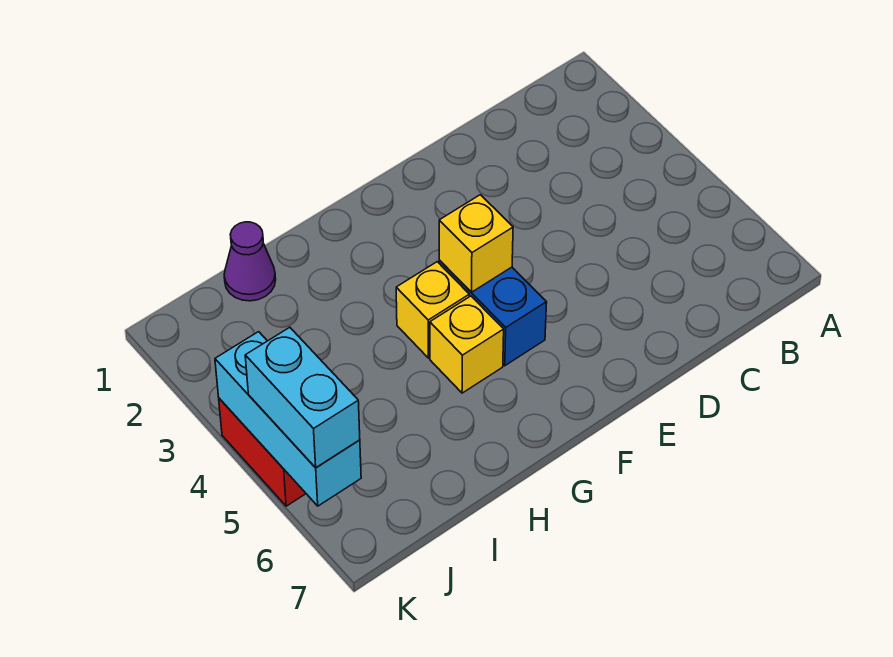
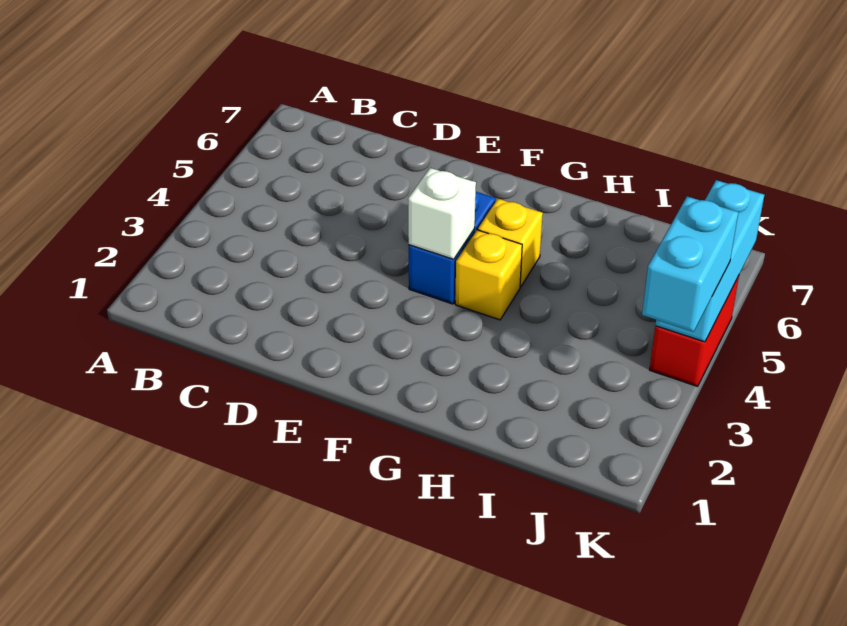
yellow 1x1 brick [439,195,513,292] -> white 1x1 brick [408,168,476,259]
purple 1x1 cone [224,222,276,301] -> none
cyan 1x2 brick [245,327,360,468] -> cyan 1x2 brick moved to [642,197,738,332]

